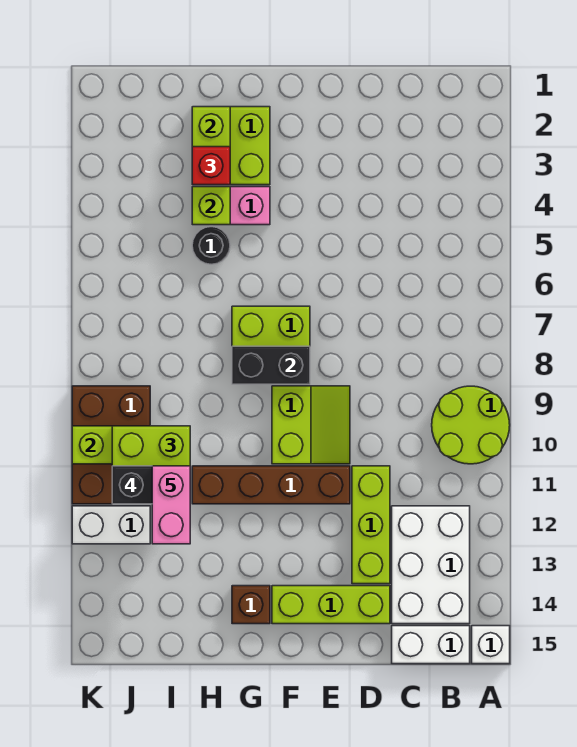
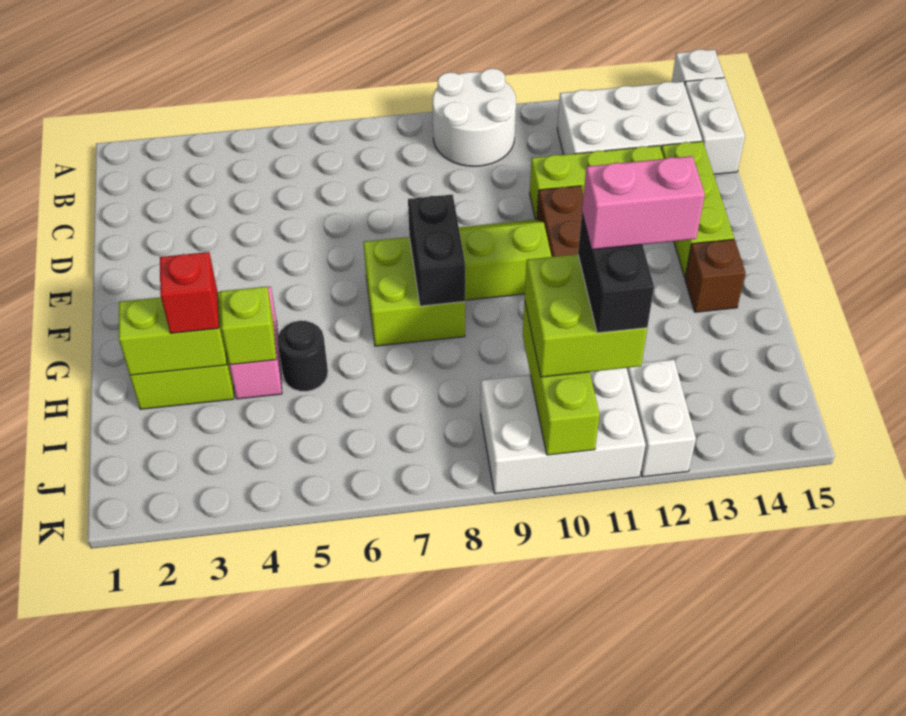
lime 2x2 round brick [432,386,510,464] -> white 2x2 round brick [433,69,516,166]
brown 2x3 brick [72,386,150,504] -> white 2x3 brick [481,368,646,494]

